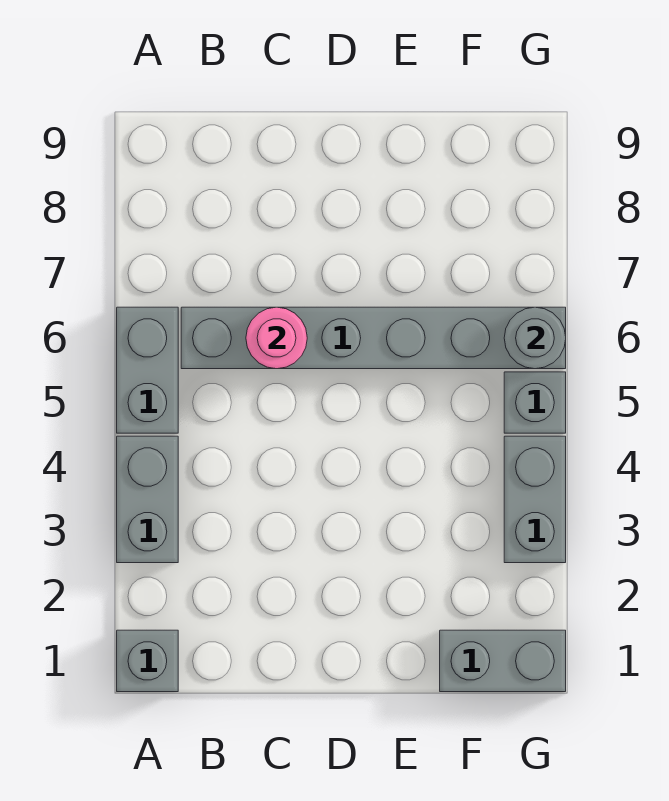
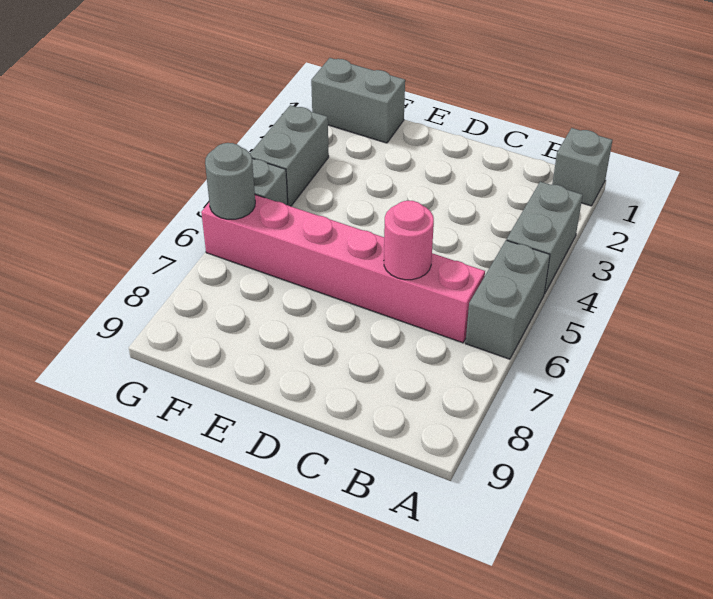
grey 1x6 brick [181,307,566,369] -> pink 1x6 brick [201,195,485,343]

